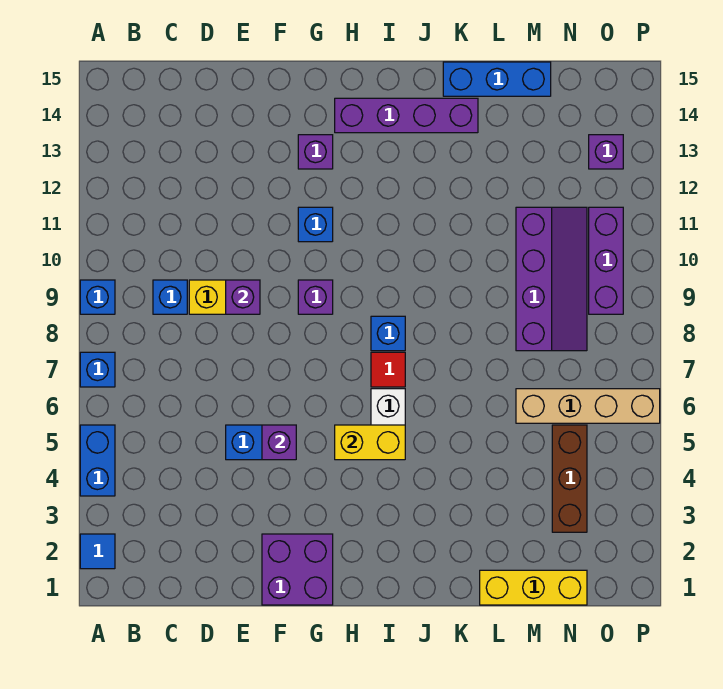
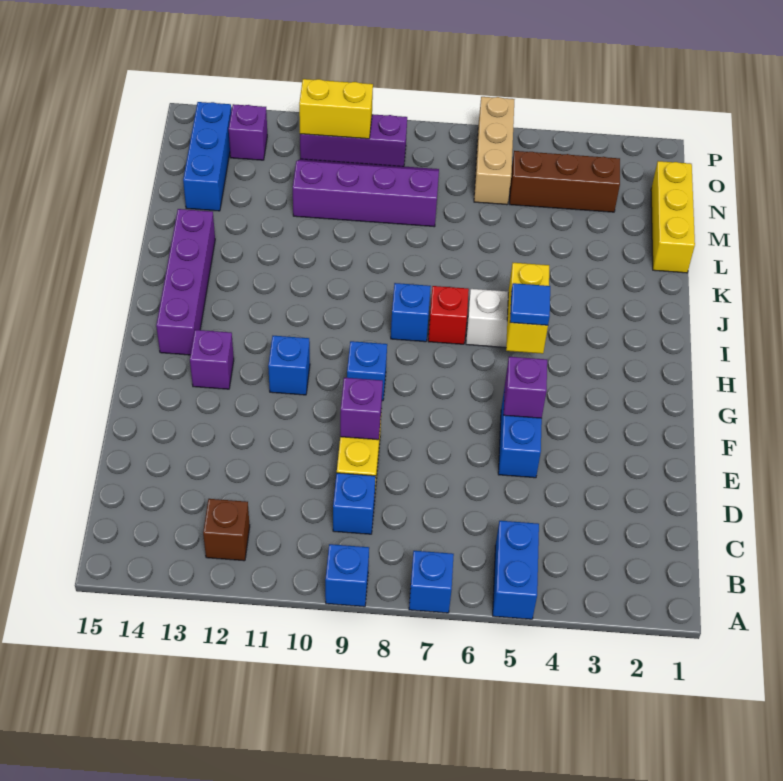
blue 1x1 tile [80,534,115,569] -> blue 1x1 tile moved to [510,283,550,325]
blue 1x2 brick [80,425,115,496] -> blue 1x2 brick turned to [493,521,539,619]
none -> brown 1x1 brick [203,499,250,561]
purple 2x2 brick [262,534,333,605] -> none
purple 1x1 brick [298,280,333,314] -> blue 1x1 brick [347,341,387,401]
red 1x1 tile [371,352,405,387] -> red 1x1 brick [428,286,469,344]
blue 1x3 brick [443,62,551,96] -> blue 1x3 brick moved to [183,102,231,211]
tan 1x4 brick [516,389,660,423] -> tan 1x3 brick [474,97,515,205]
none -> yellow 1x2 brick [299,79,373,139]

